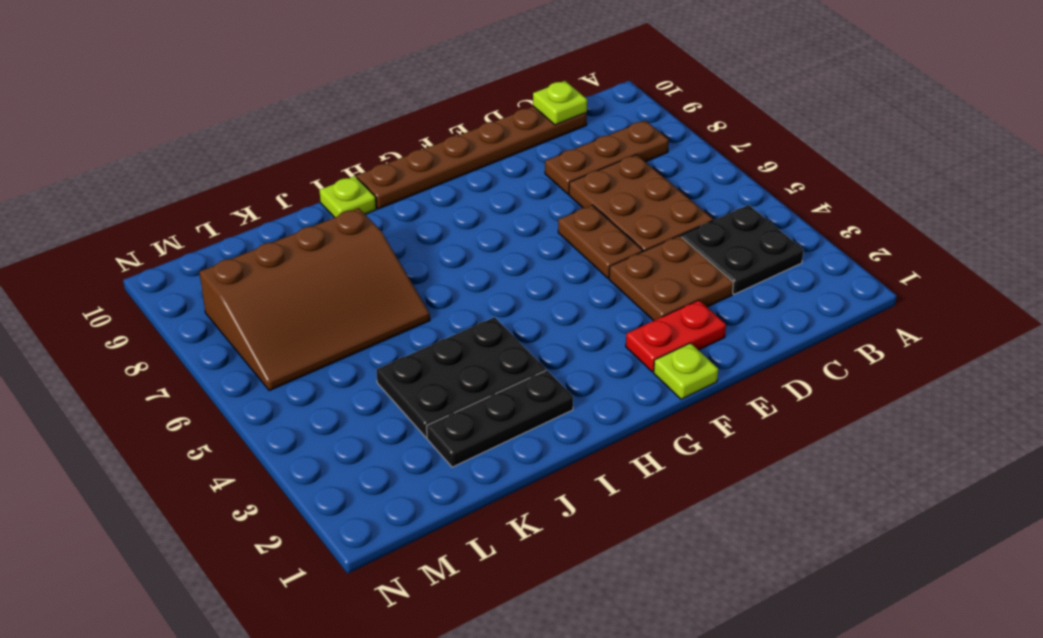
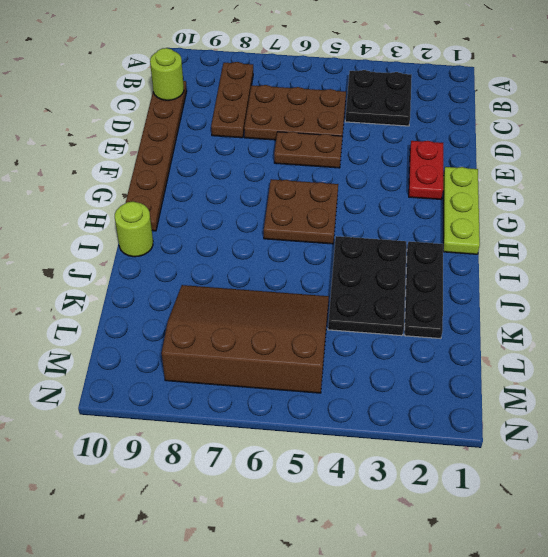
lime 1x1 plate [533,81,587,125] -> lime 1x1 round brick [150,48,184,100]
brown 2x2 plate [609,236,734,321] -> brown 2x2 plate moved to [264,179,338,244]
lime 1x1 plate [654,343,718,399] -> lime 1x3 plate [443,167,480,254]
lime 1x1 plate [319,176,376,218] -> lime 1x1 round brick [115,201,153,257]
brown 3x4 slope [199,208,430,391] -> brown 3x4 slope turned to [162,285,329,393]

